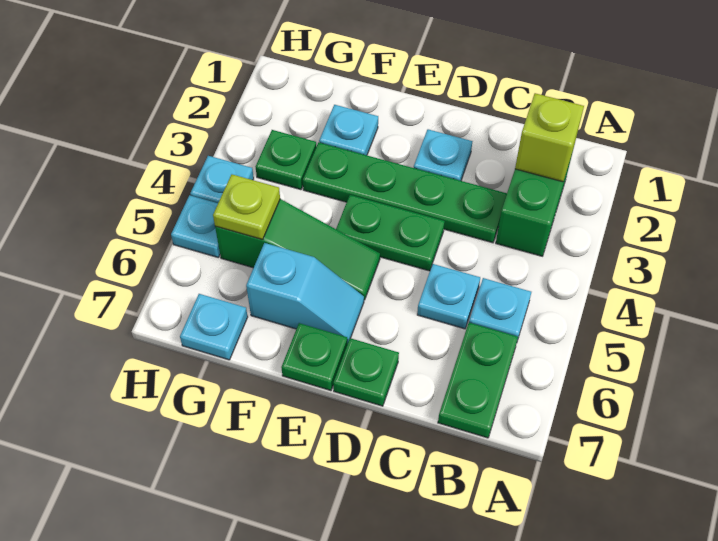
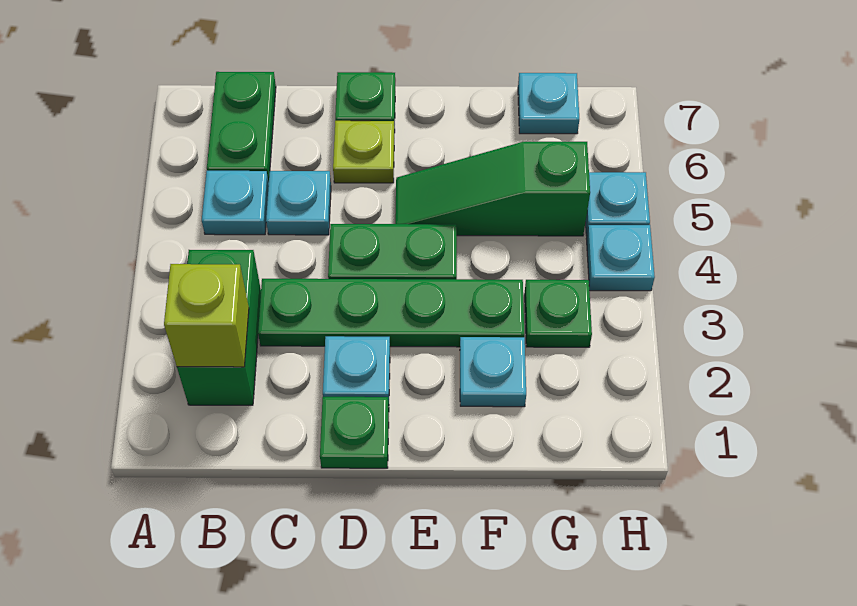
cyan 1x2 slope [246,243,364,344] -> none
green 1x1 plate [281,323,347,391] -> green 1x1 plate moved to [320,397,389,468]
lime 1x1 plate [213,174,280,239] -> lime 1x1 plate moved to [333,121,394,183]

